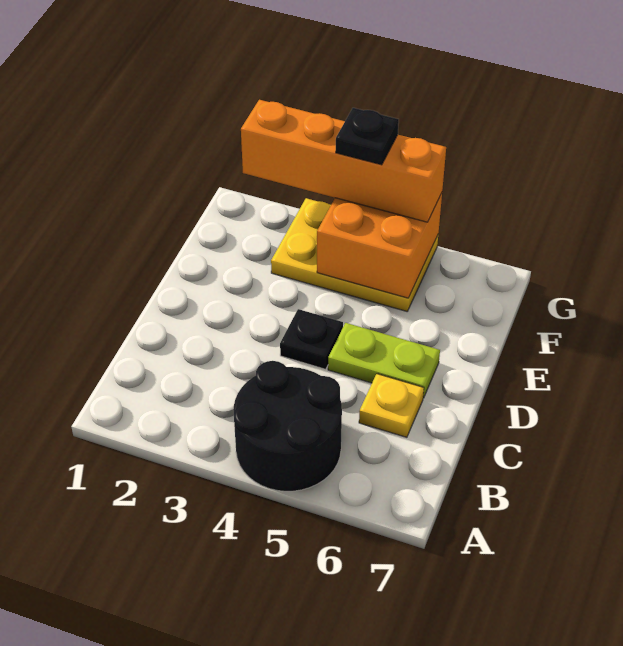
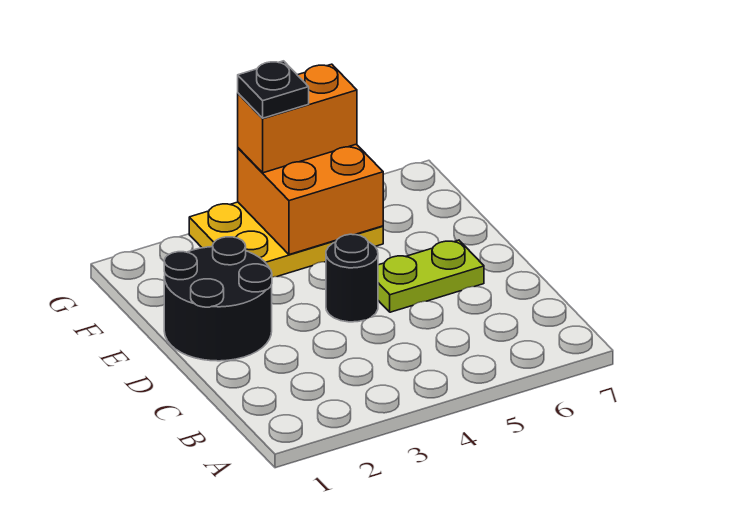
black 2x2 round brick [234,361,342,491] -> black 2x2 round brick moved to [164,237,272,361]
yellow 1x1 plate [359,374,424,437] -> none
black 1x1 plate [280,309,343,369] -> black 1x1 round brick [326,234,378,322]
orange 1x4 brick [241,100,446,222] -> orange 1x2 brick [238,64,357,173]

